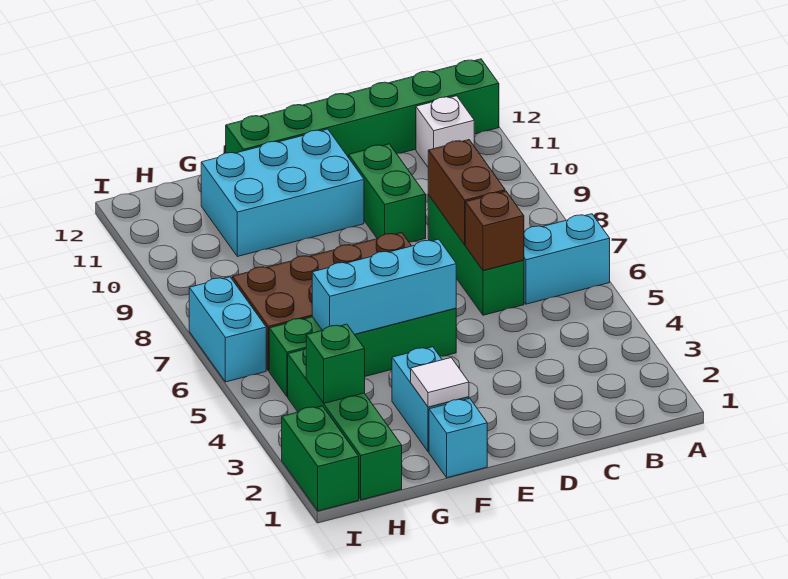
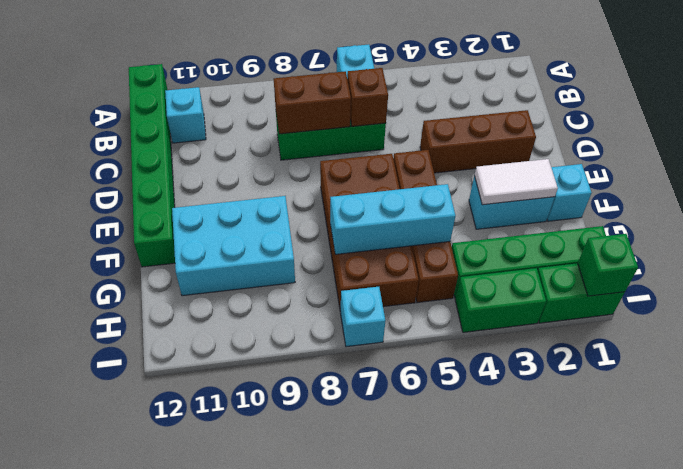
white 1x1 brick [416,96,474,167] -> cyan 1x1 brick [165,87,206,143]
none -> brown 1x3 brick [420,110,536,173]
green 1x2 brick [349,144,426,242] -> green 1x2 brick moved to [455,268,546,332]
green 1x4 brick [269,308,456,397] -> brown 1x4 brick [393,150,458,303]
cyan 1x3 brick [312,239,456,334] -> cyan 1x3 brick turned to [330,184,456,254]
cyan 2x3 brick [201,129,364,257] -> cyan 2x3 brick turned to [172,196,295,296]
white 1x1 tile [411,358,469,407] -> white 1x2 tile [474,159,558,205]
green 1x1 brick [306,324,365,403] -> green 1x1 brick moved to [578,234,638,296]
cyan 1x2 brick [189,277,266,382] -> cyan 1x1 brick [340,287,385,347]

